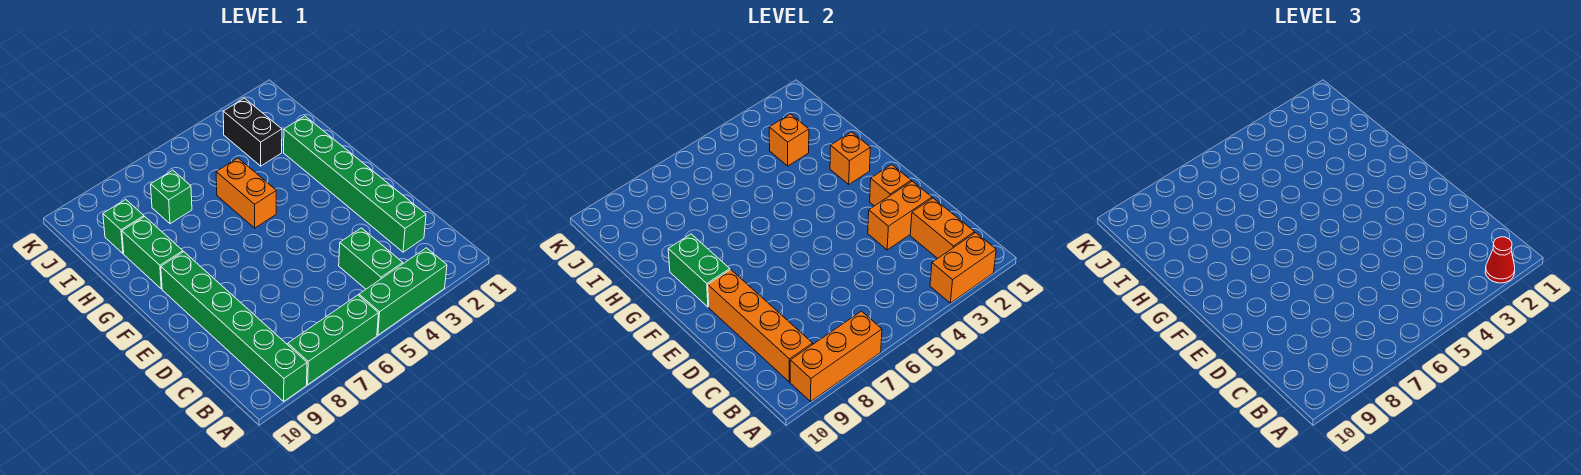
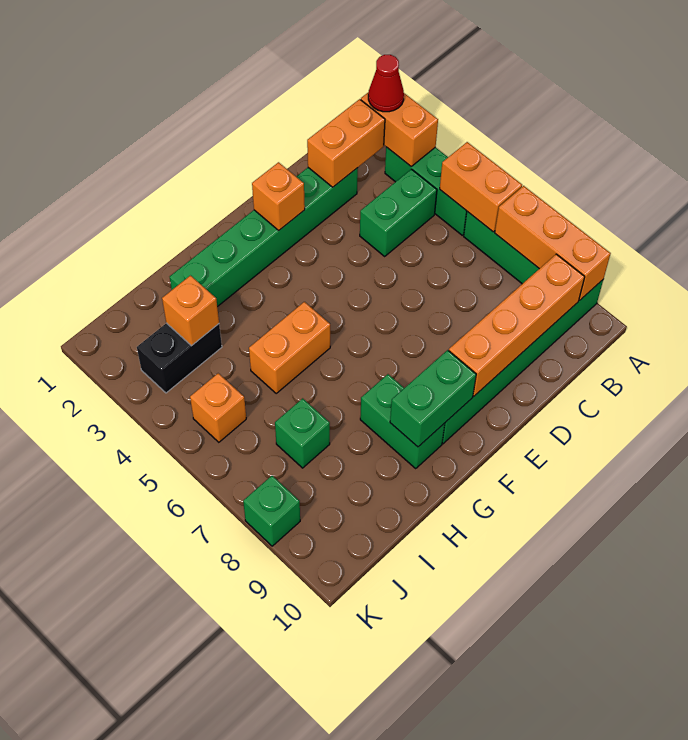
orange 1x2 brick [868,181,932,250] -> orange 1x2 brick moved to [440,142,522,232]
orange 1x1 brick [830,132,871,184] -> orange 1x1 brick moved to [190,373,246,442]
green 1x2 brick [122,217,183,289] -> green 1x2 brick turned to [360,374,445,468]
green 1x1 brick [103,199,144,253] -> green 1x1 brick moved to [243,476,300,546]

